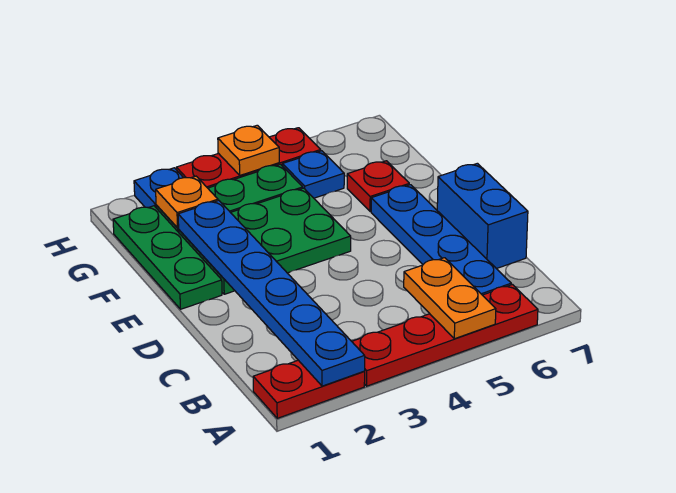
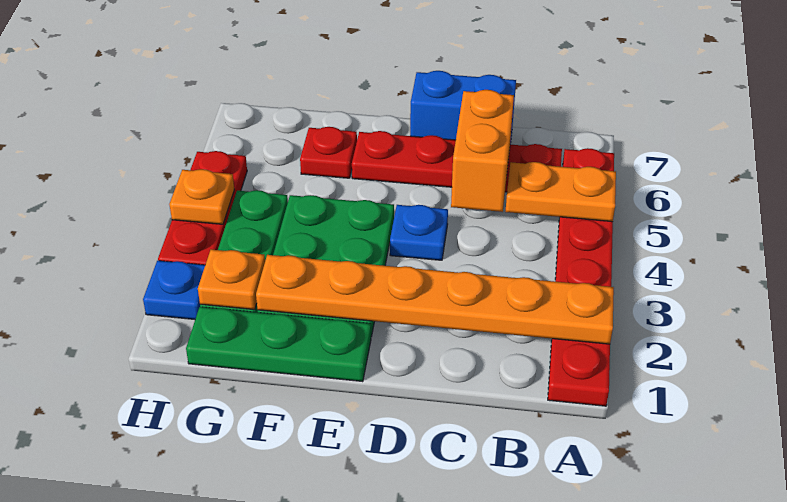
blue 1x6 plate [178,201,365,386] -> orange 1x6 plate [256,255,614,344]
blue 1x4 plate [371,185,511,295] -> red 1x4 plate [352,131,562,192]
none -> orange 1x2 brick [451,90,514,212]
blue 1x1 plate [282,151,344,198] -> blue 1x1 plate moved to [390,205,448,260]

